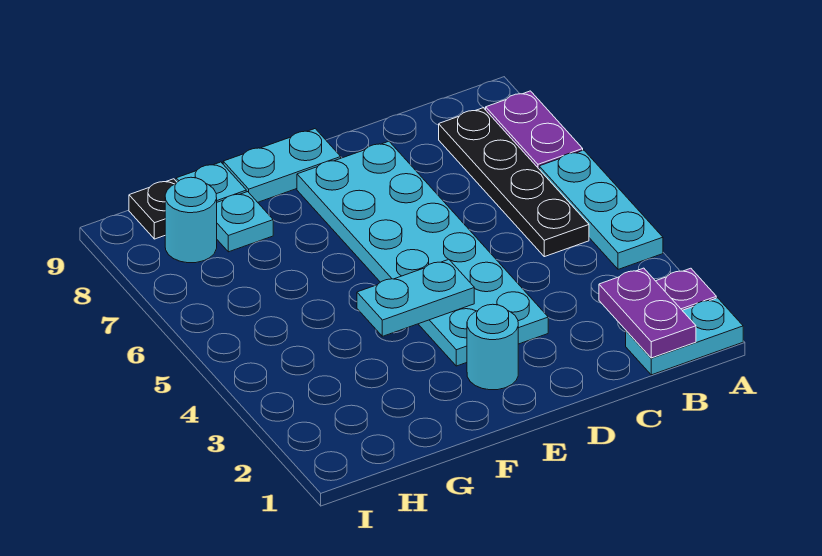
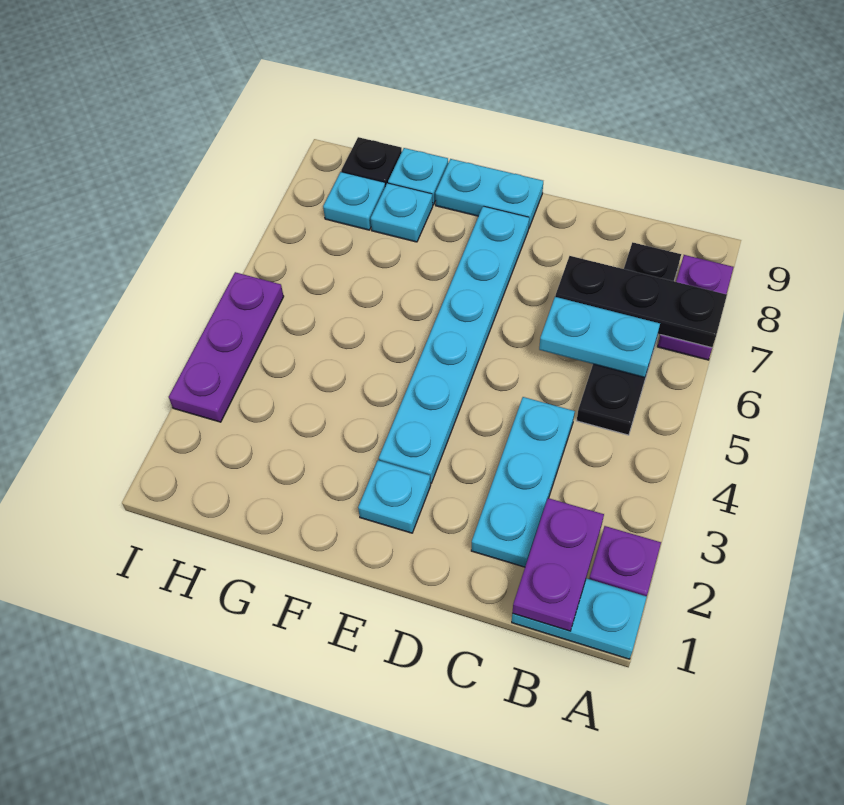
cyan 1x3 plate [539,150,663,269] -> cyan 1x3 plate moved to [471,397,575,567]
none -> black 1x3 plate [555,256,727,348]
cyan 2x6 plate [297,141,548,366] -> cyan 1x6 plate [379,206,529,483]
cyan 1x1 round brick [467,304,518,390] -> cyan 1x1 plate [358,460,431,533]
cyan 1x2 plate [357,259,474,336] -> cyan 1x2 plate moved to [539,297,660,378]
cyan 1x1 round brick [165,177,217,263] -> cyan 1x1 plate [323,172,385,230]
none -> purple 1x3 plate [169,272,284,422]

